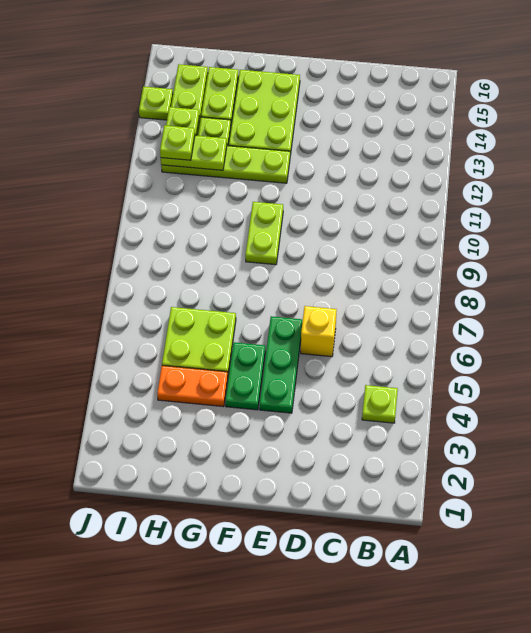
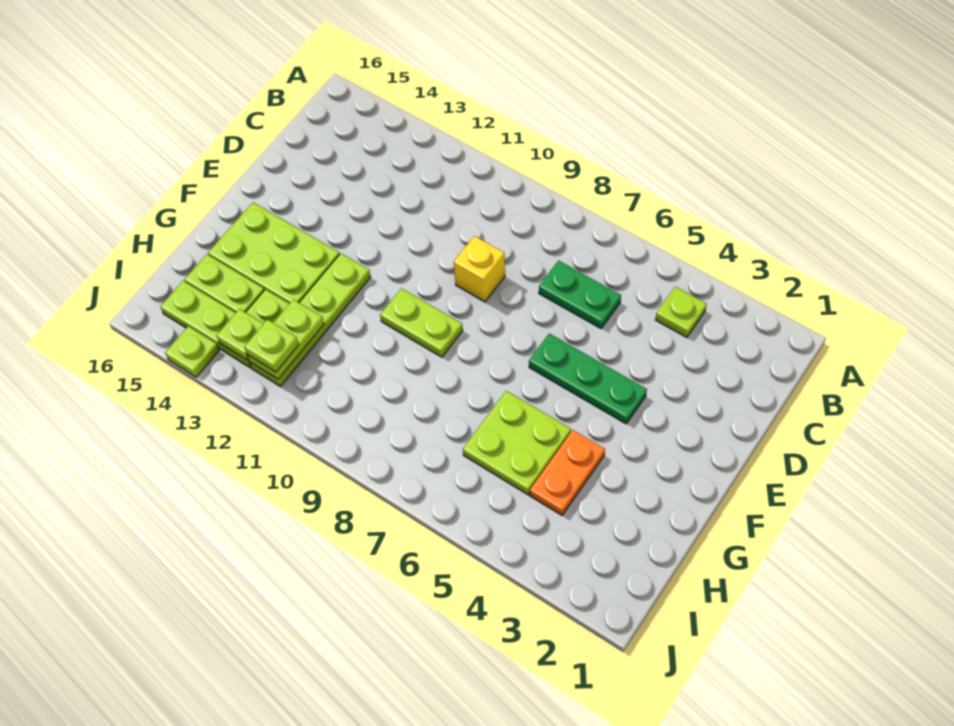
yellow 1x1 brick [301,306,337,357] -> yellow 1x1 brick moved to [454,236,505,302]
green 1x2 plate [225,342,265,410] -> green 1x2 plate moved to [539,261,621,328]

